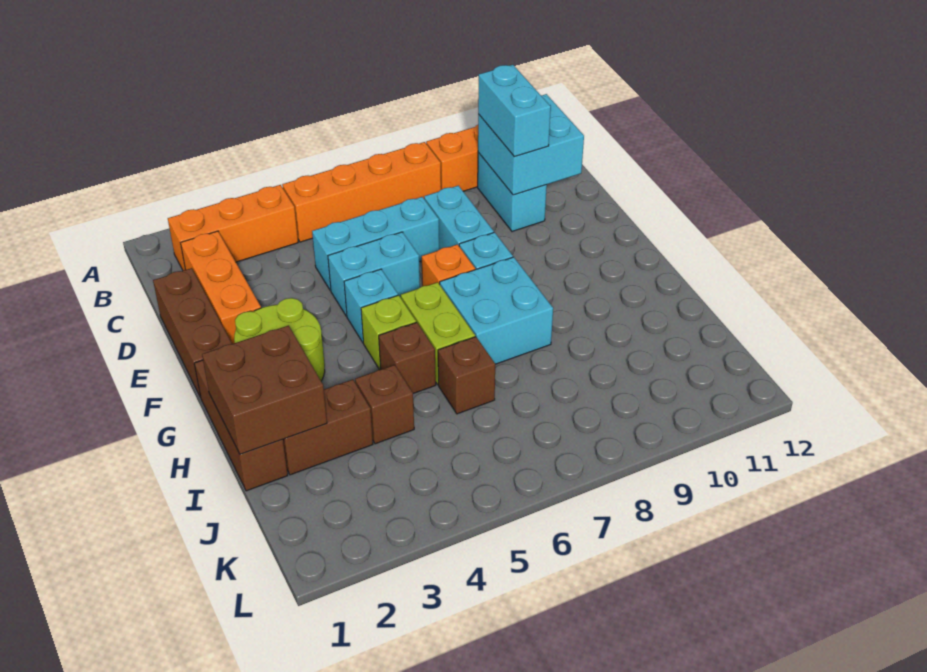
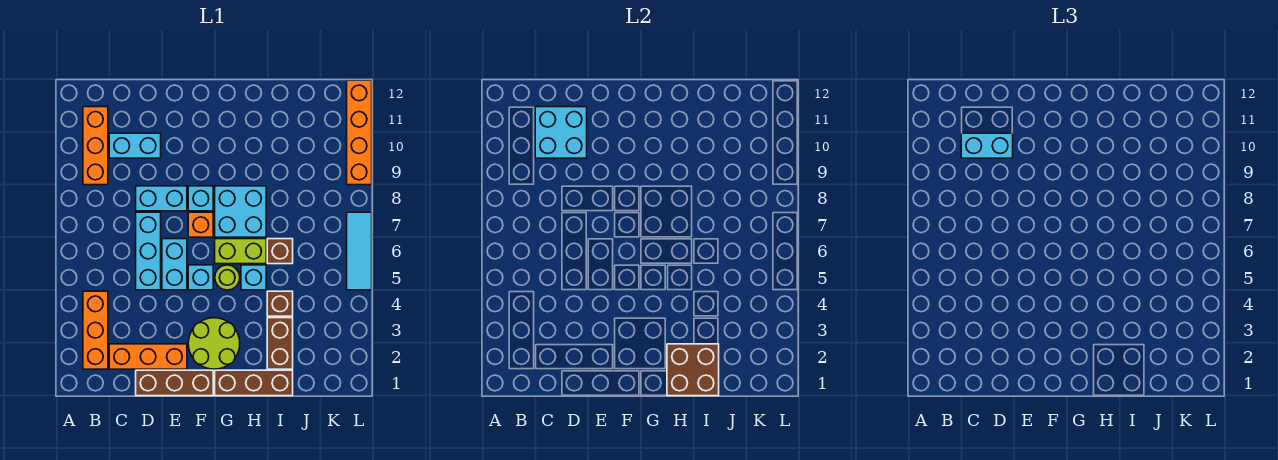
orange 1x4 brick [282,142,441,242] -> orange 1x4 brick moved to [347,80,372,185]
lime 1x1 brick [361,295,416,370] -> lime 1x1 round brick [215,265,240,290]
brown 1x1 brick [379,322,436,393] -> cyan 1x1 brick [241,265,266,290]
none -> cyan 1x3 tile [347,212,372,290]

